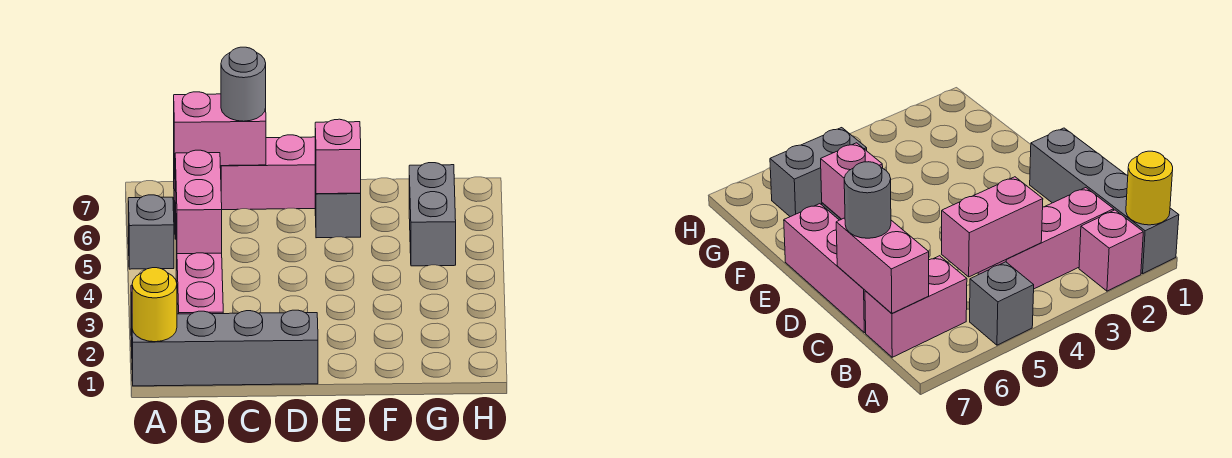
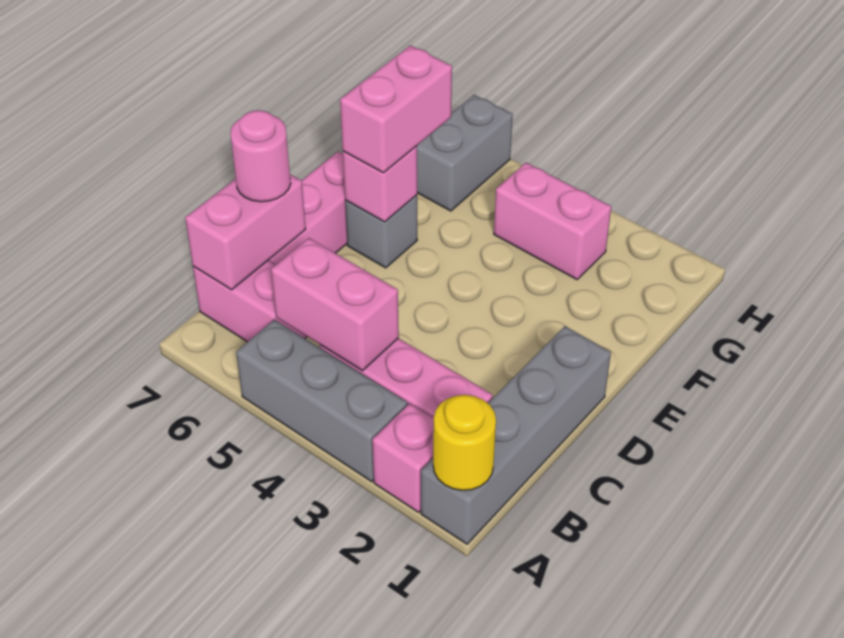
grey 1x1 brick [128,195,174,269] -> grey 1x3 brick [236,320,407,482]
grey 1x1 round brick [221,47,266,121] -> pink 1x1 round brick [231,110,291,202]
none -> pink 1x2 brick [340,45,452,173]
none -> pink 1x2 brick [494,163,611,279]
grey 1x2 brick [409,163,456,266] -> grey 1x2 brick turned to [417,95,513,211]

